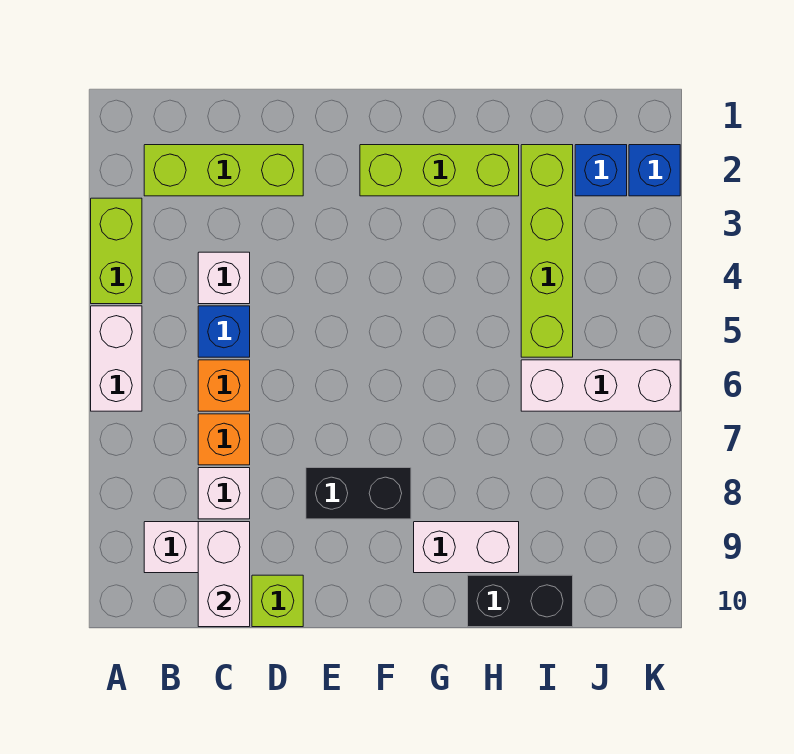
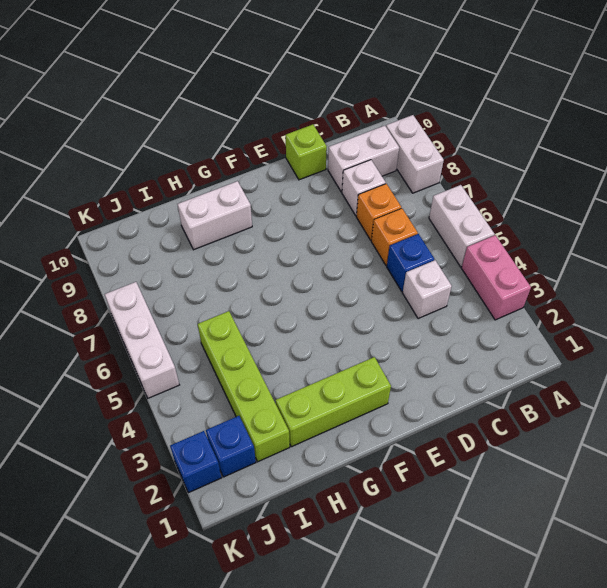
lime 1x2 brick [91,198,142,304] -> pink 1x2 brick [461,235,531,320]
lime 1x3 brick [144,145,303,196] -> none
white 1x2 brick [198,522,250,627] -> white 1x2 brick moved to [386,115,444,193]
black 1x2 brick [306,468,411,519] -> none
black 1x2 brick [468,575,573,627] -> none
white 1x3 brick [521,360,680,411] -> white 1x3 brick turned to [105,282,179,398]

